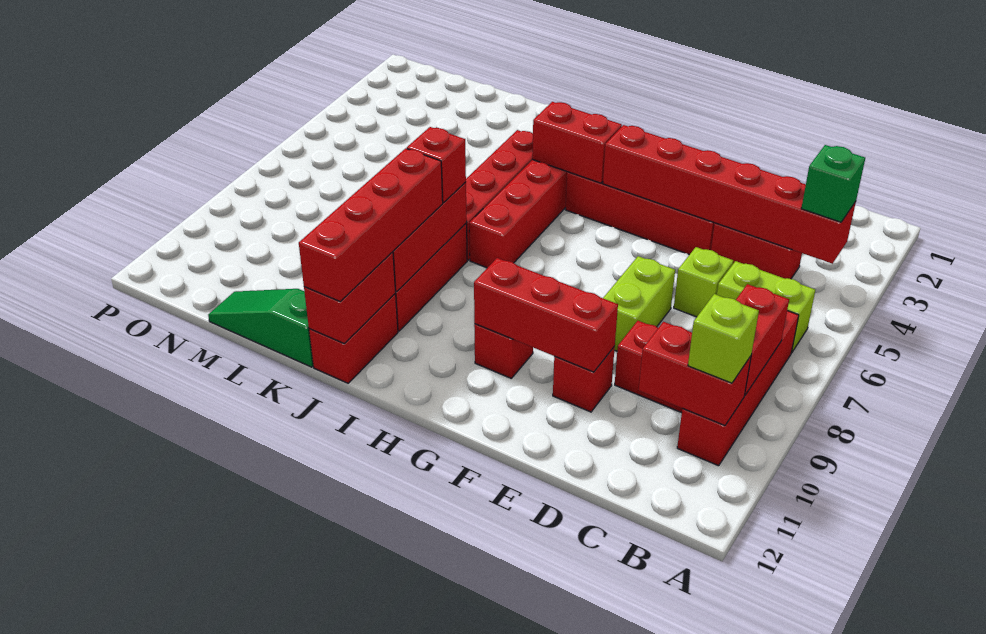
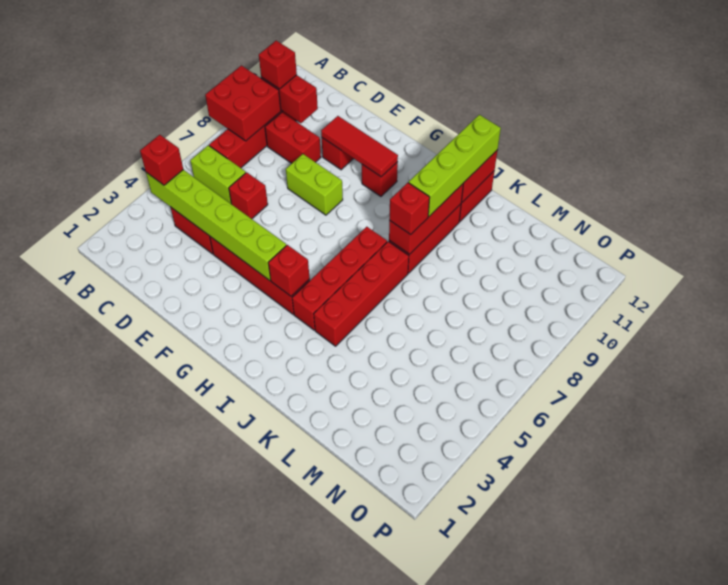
red 1x6 brick [603,125,856,264] -> lime 1x6 brick [146,170,286,281]
green 1x1 brick [801,145,865,222] -> red 1x1 brick [140,135,183,185]
red 1x2 brick [736,284,789,396] -> red 2x2 brick [205,65,281,141]
lime 1x1 brick [688,294,759,383] -> red 1x1 brick [259,41,297,89]
lime 1x1 brick [674,247,733,317] -> red 1x1 brick [229,172,268,219]
lime 1x2 brick [603,256,675,351] -> lime 1x2 brick turned to [286,154,343,215]
red 1x3 brick [474,258,618,372] -> red 1x3 tile [321,116,398,177]
red 1x2 brick [532,102,622,183] -> red 1x1 brick [268,245,310,296]
red 1x4 brick [299,148,443,302] -> lime 1x4 brick [409,115,501,216]
green 1x3 slope [208,289,313,367] -> none

